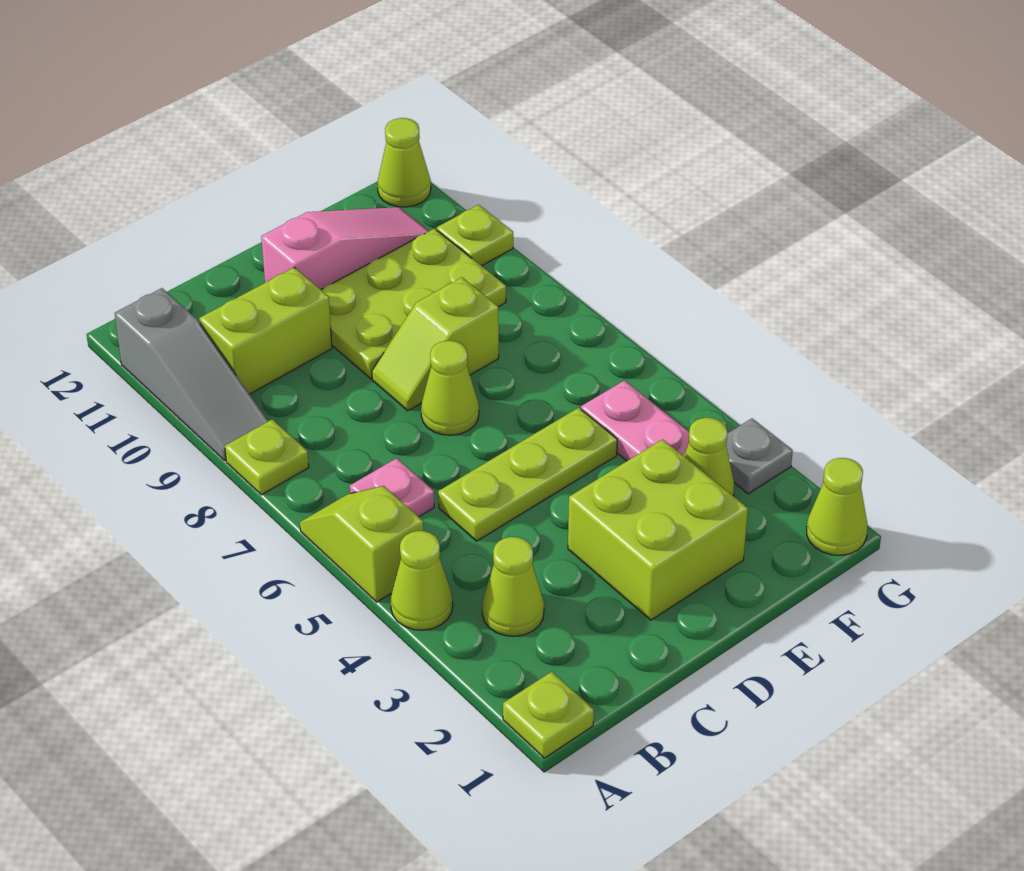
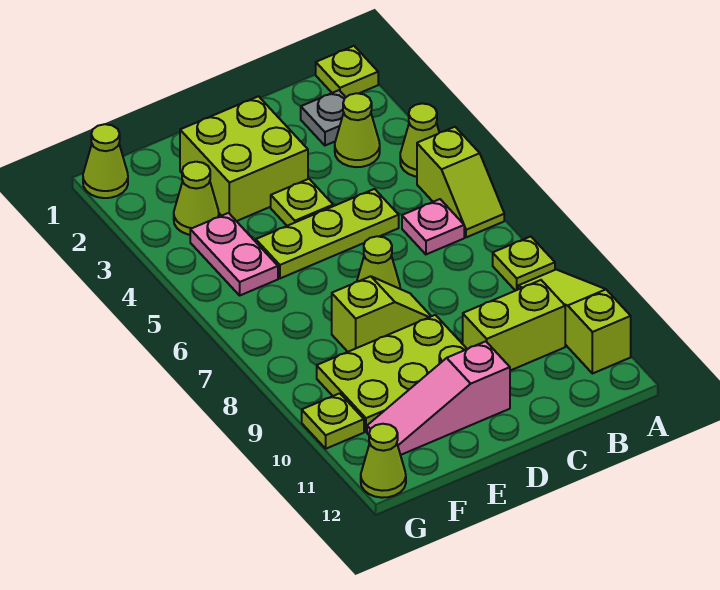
grey 1x3 slope [115,288,268,461] -> lime 1x3 slope [518,270,631,374]
none -> lime 1x1 plate [271,179,333,226]
grey 1x1 plate [726,419,793,494] -> grey 1x1 plate moved to [301,90,346,146]

